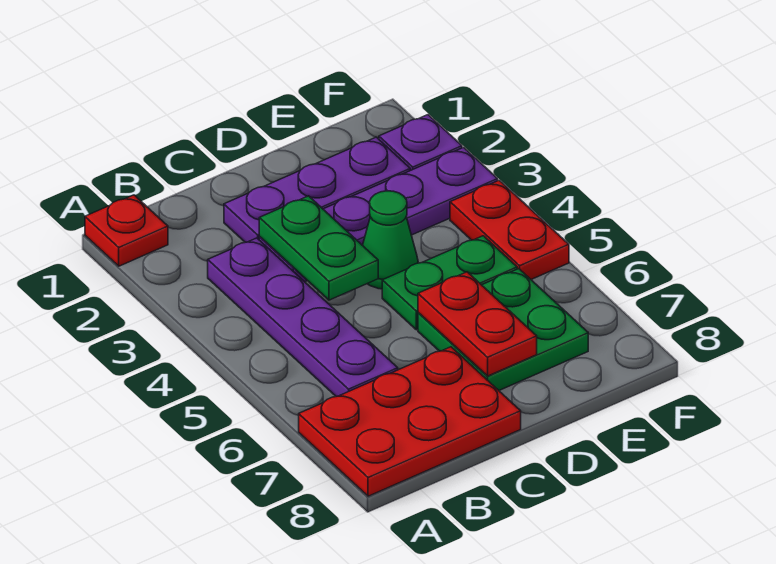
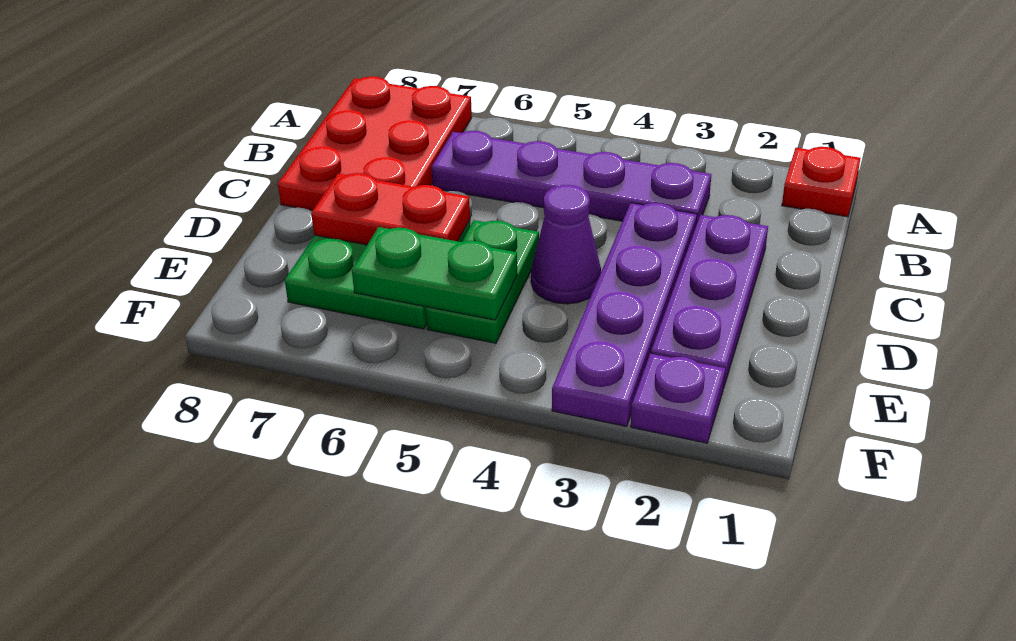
green 1x2 plate [259,196,378,300] -> green 1x2 plate moved to [352,227,517,320]
green 1x1 cone [363,191,418,289] -> purple 1x1 cone [531,185,601,304]
red 1x2 plate [450,180,569,279] -> none

